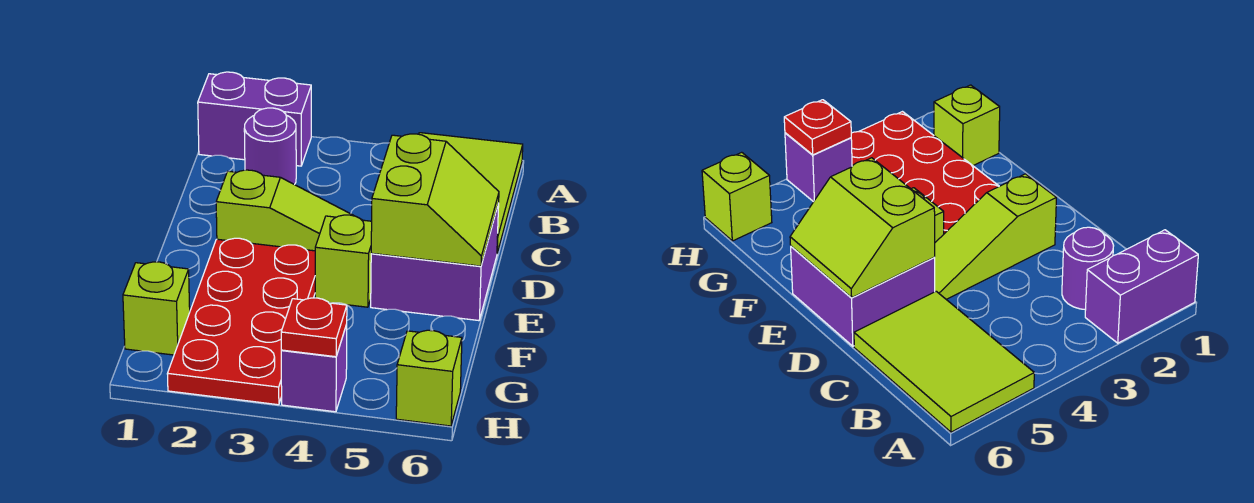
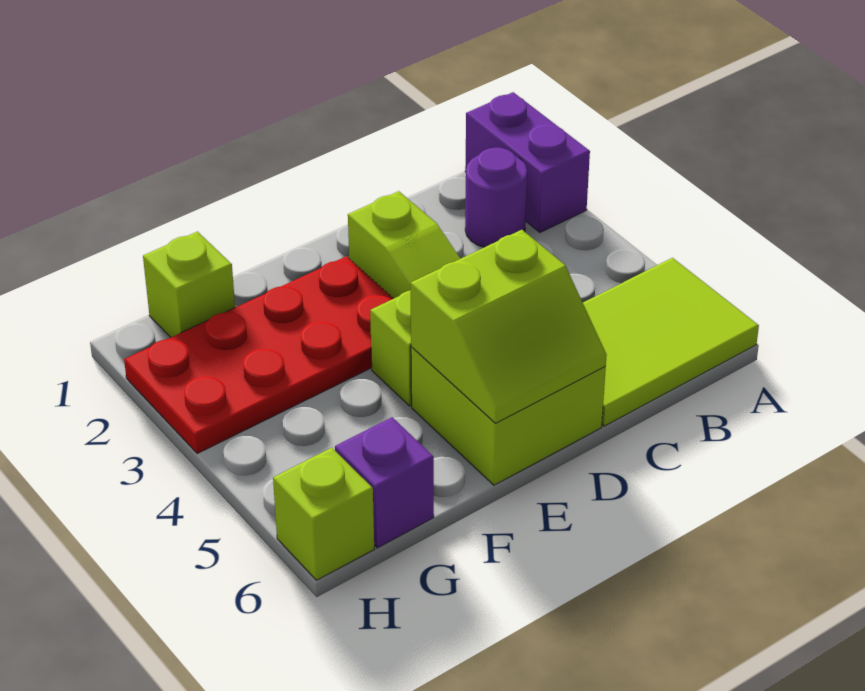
purple 2x2 brick [371,203,499,321] -> lime 2x2 brick [411,347,606,485]
purple 1x1 brick [281,325,347,412] -> purple 1x1 brick moved to [335,417,434,548]
red 1x1 plate [281,298,347,357] -> none

